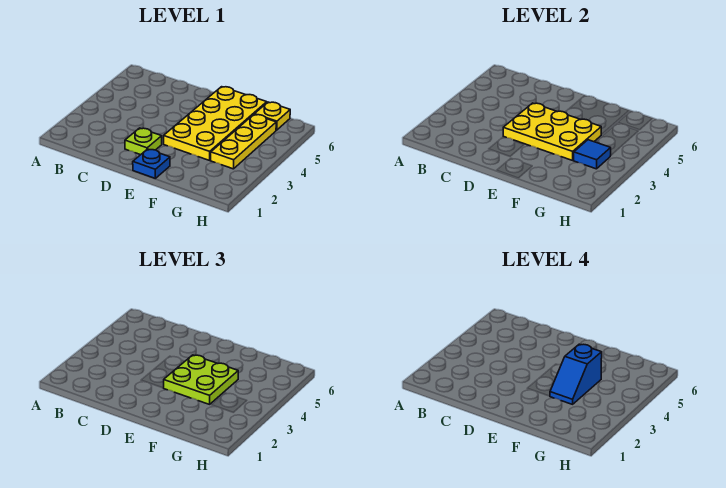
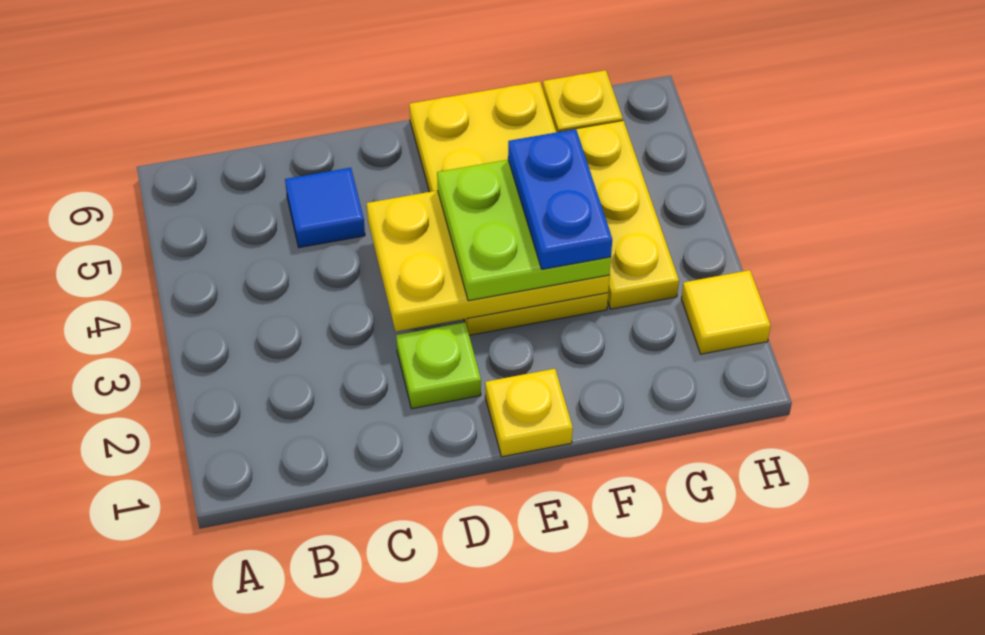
blue 1x1 plate [133,149,170,178] -> yellow 1x1 plate [485,369,573,457]
blue 1x2 slope [550,344,602,404] -> blue 1x2 plate [508,129,612,269]
blue 1x1 tile [574,140,611,169] -> blue 1x1 tile moved to [285,168,365,248]
none -> yellow 1x1 tile [681,270,771,354]

